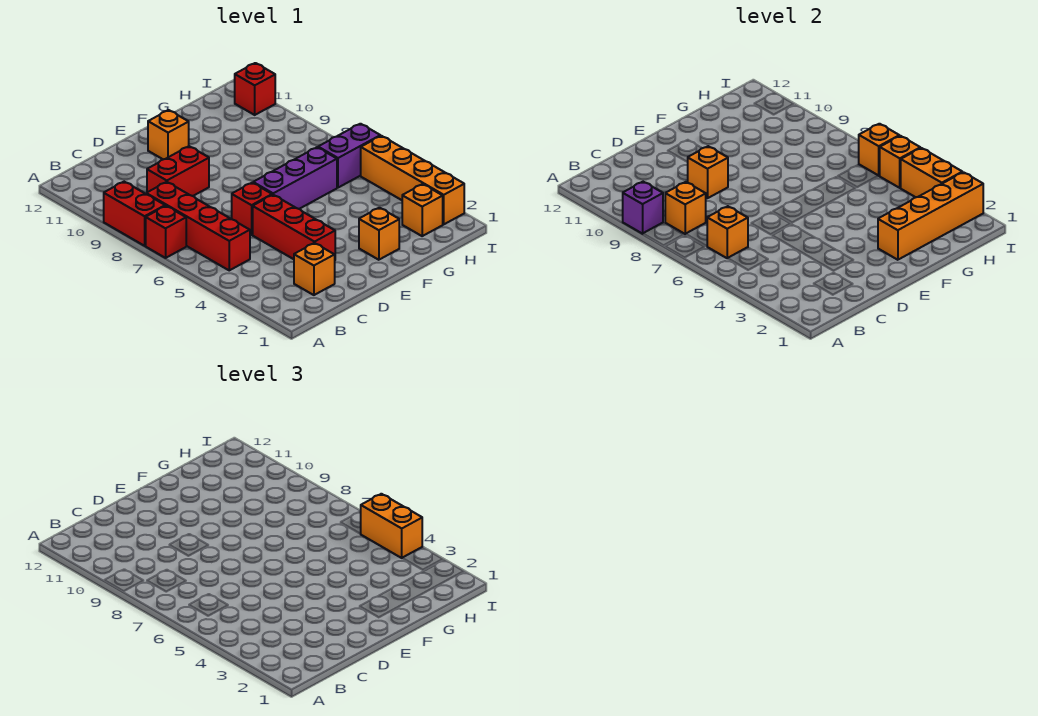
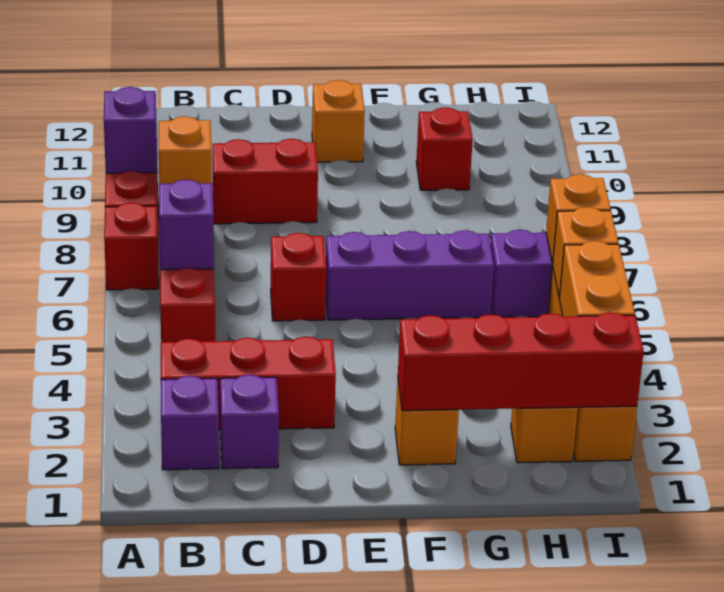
none -> purple 1x1 brick [161,376,219,470]
orange 1x1 brick [707,206,748,258] -> purple 1x1 brick [159,179,214,270]
orange 1x1 brick [294,243,335,295] -> purple 1x1 brick [220,375,279,469]
red 1x3 brick [253,195,335,259] -> red 1x3 brick turned to [161,337,336,430]
orange 1x1 brick [688,146,728,198] -> none
orange 1x4 brick [878,172,983,260] -> red 1x4 brick [398,312,644,411]
orange 1x2 brick [361,494,422,558] -> none
red 1x1 brick [235,63,275,115] -> red 1x1 brick moved to [416,107,473,190]

